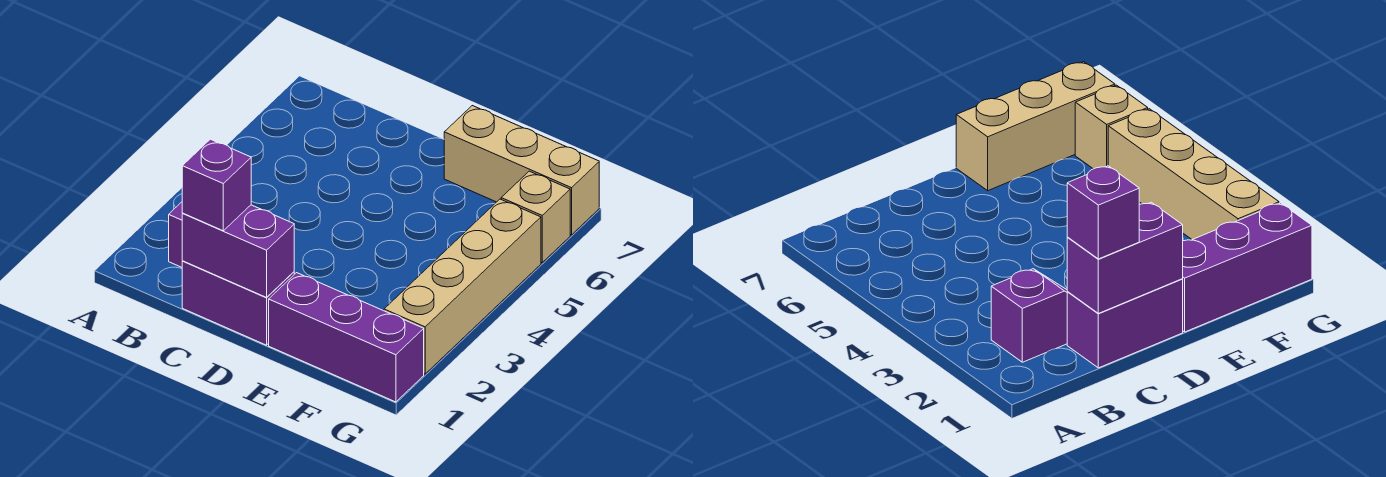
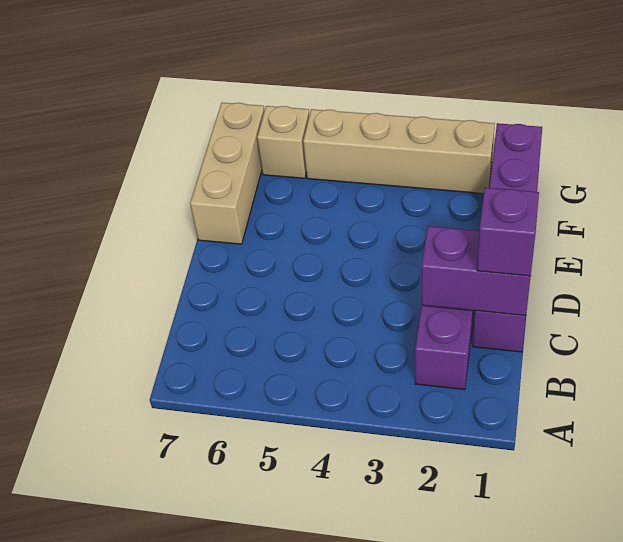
purple 1x2 brick [182,205,294,297] -> purple 1x2 brick turned to [422,226,531,316]

